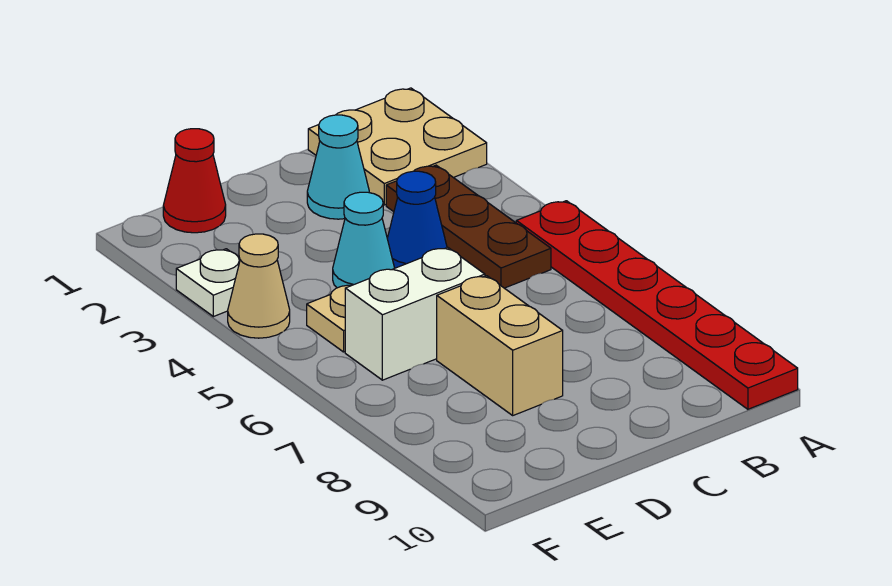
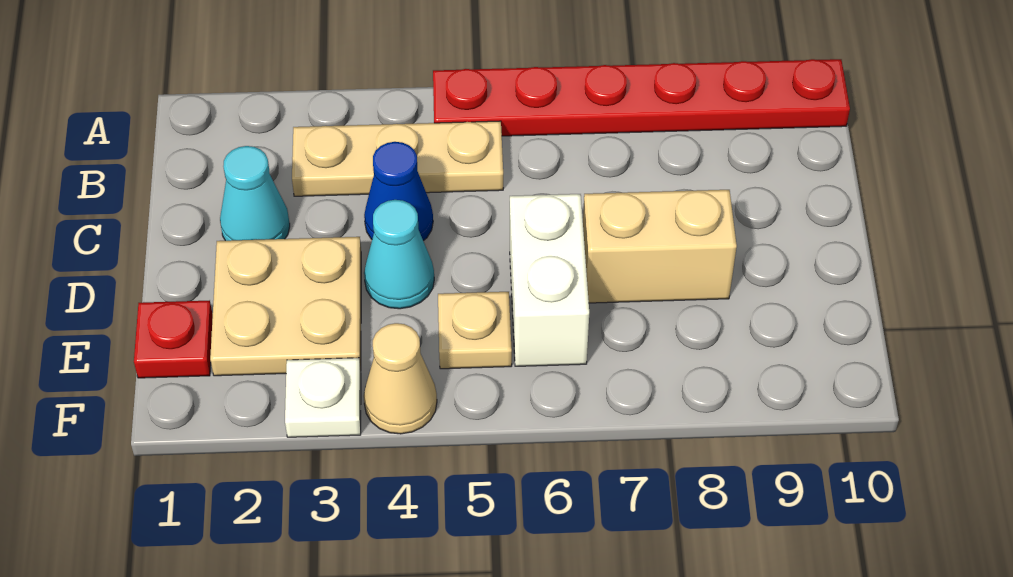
tan 2x2 plate [308,88,487,205] -> tan 2x2 plate moved to [210,237,361,376]
brown 1x3 plate [386,165,551,288] -> tan 1x3 plate [292,121,503,196]
red 1x1 cone [163,129,226,233] -> red 1x1 plate [134,300,213,378]

